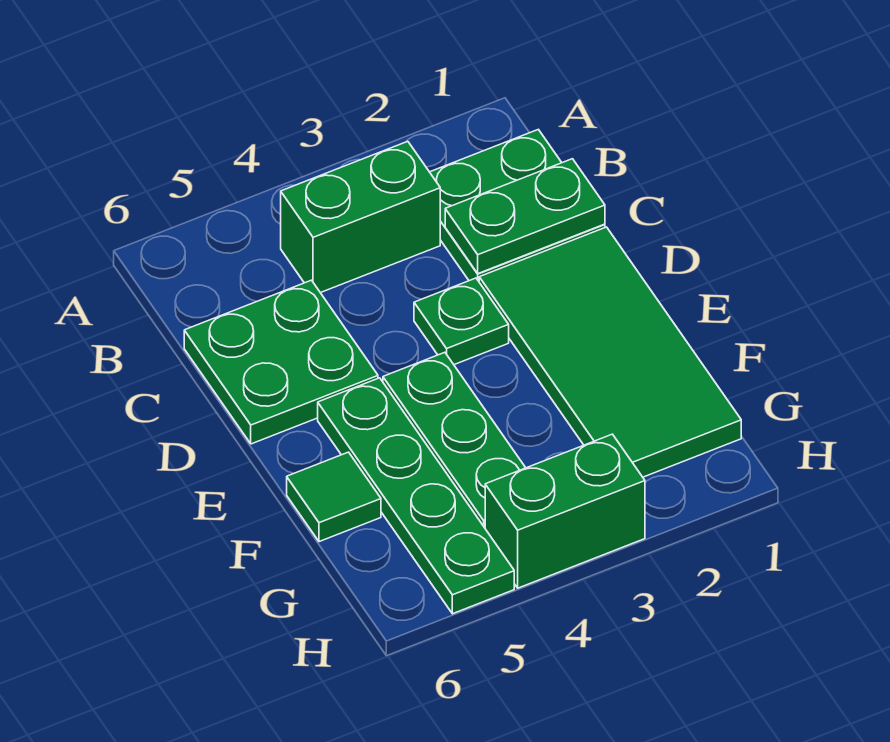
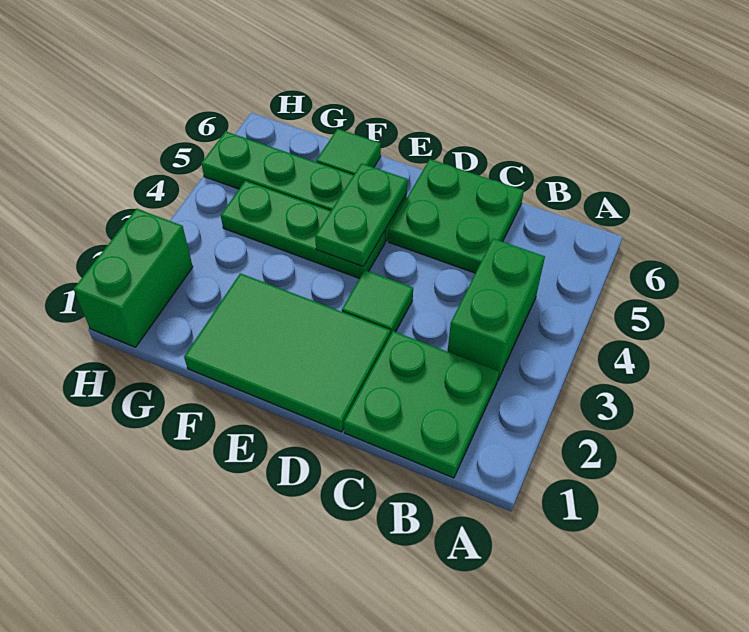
green 1x2 plate [445,159,605,273] -> green 1x2 plate moved to [315,163,407,266]
green 2x4 tile [479,227,741,477] -> green 2x3 tile [184,273,390,432]
green 1x1 plate [414,278,509,365] -> green 1x1 tile [342,270,413,335]
green 1x2 brick [485,434,645,588] -> green 1x2 brick moved to [74,209,193,347]

